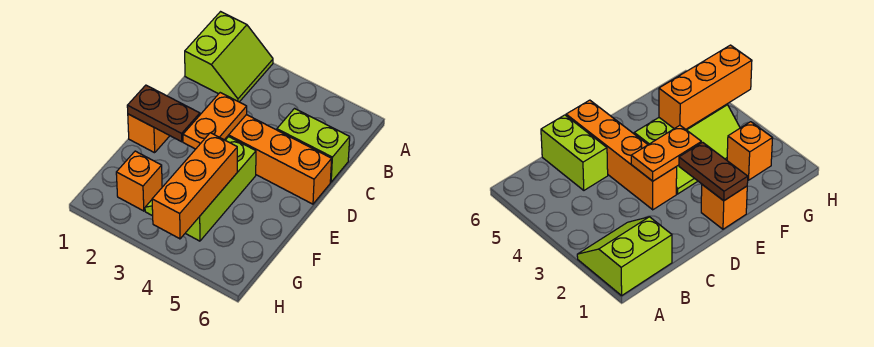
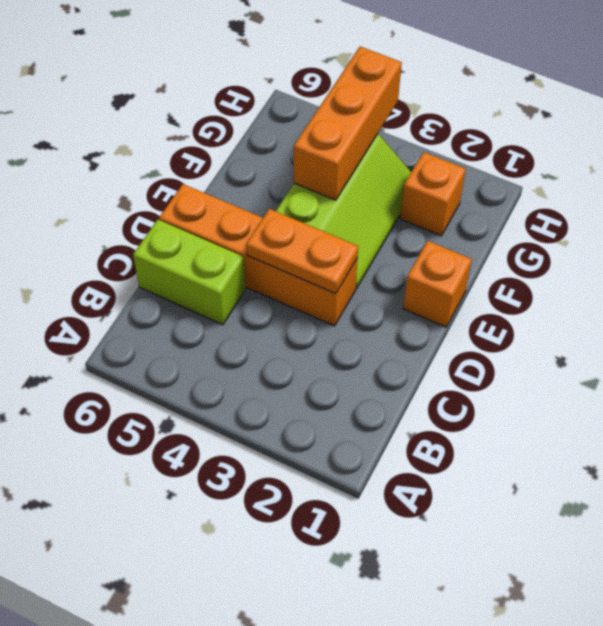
lime 2x2 slope [185,12,273,102] -> none
orange 1x2 plate [183,93,247,149] -> orange 1x2 plate turned to [246,209,358,294]
brown 1x2 plate [127,85,200,142] -> none

